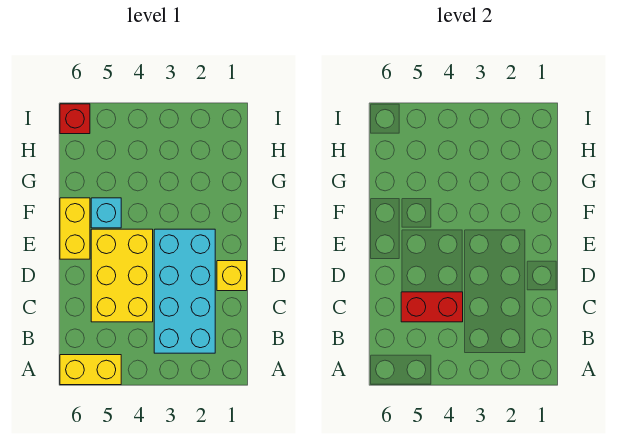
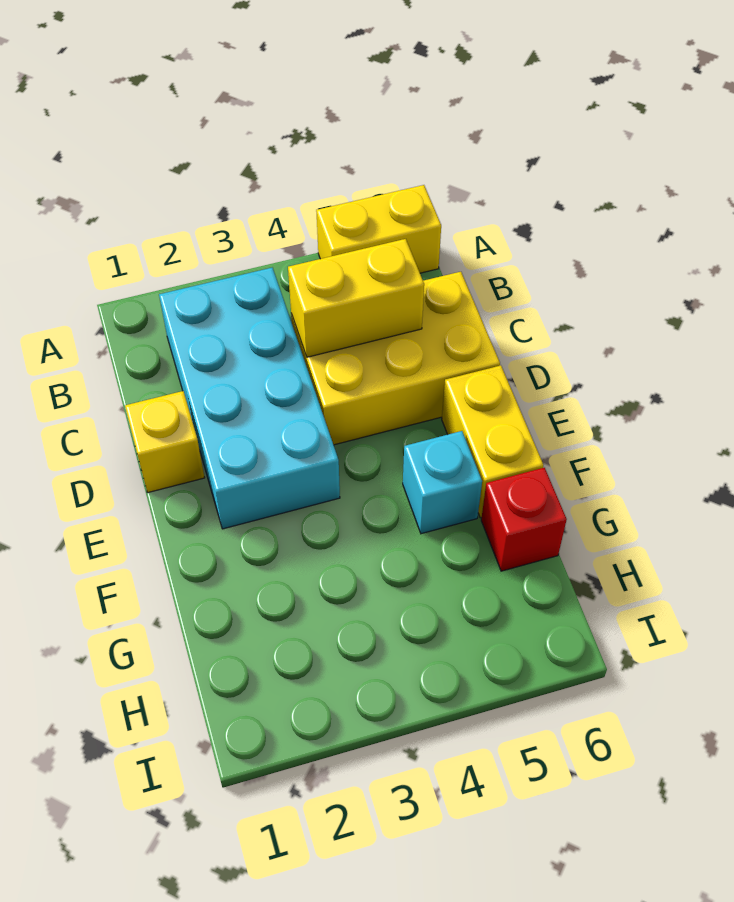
yellow 2x3 brick [91,229,153,322] -> yellow 2x3 brick turned to [291,272,500,445]
red 1x2 brick [401,292,463,322] -> yellow 1x2 brick [288,239,424,357]
red 1x1 brick [60,104,90,134] -> red 1x1 brick moved to [481,468,567,571]

